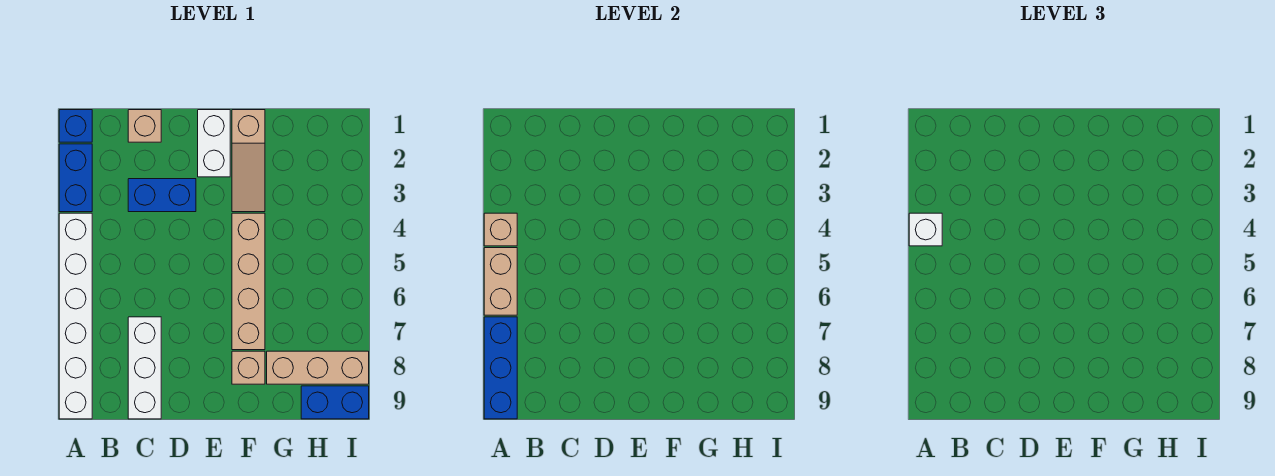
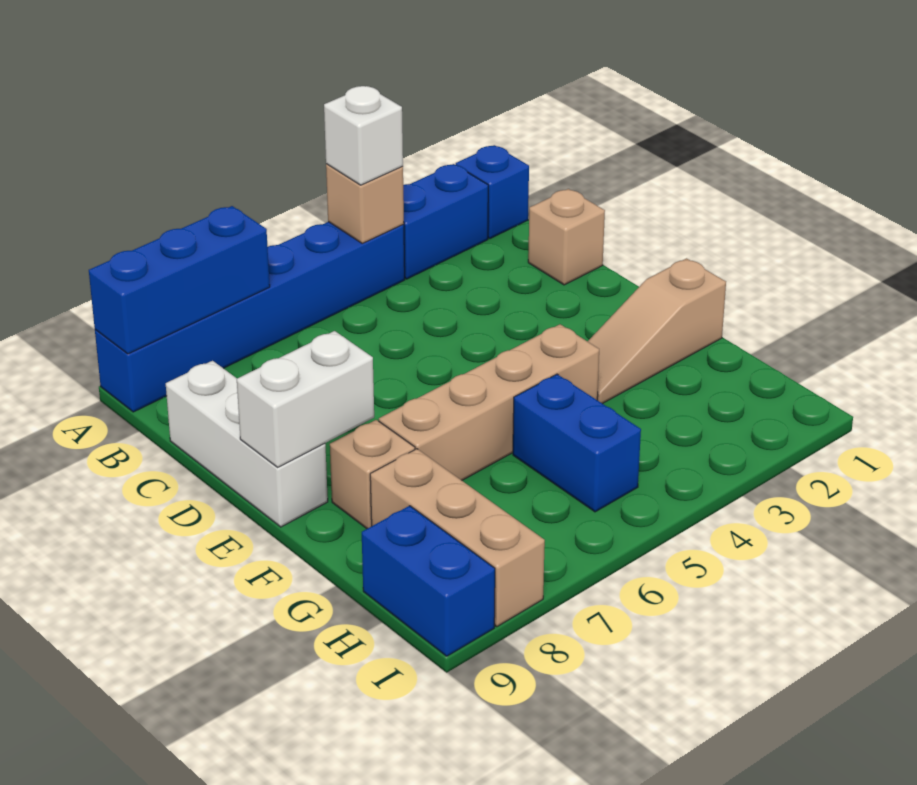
white 1x6 brick [59,213,92,419] -> blue 1x6 brick [95,222,405,412]
tan 1x2 brick [484,248,517,315] -> none
blue 1x2 brick [128,179,196,212] -> blue 1x2 brick moved to [513,374,641,512]
white 1x3 brick [128,317,161,419] -> white 1x3 brick turned to [166,361,328,527]
white 1x2 brick [198,110,230,177] -> white 1x2 brick moved to [237,331,374,467]

